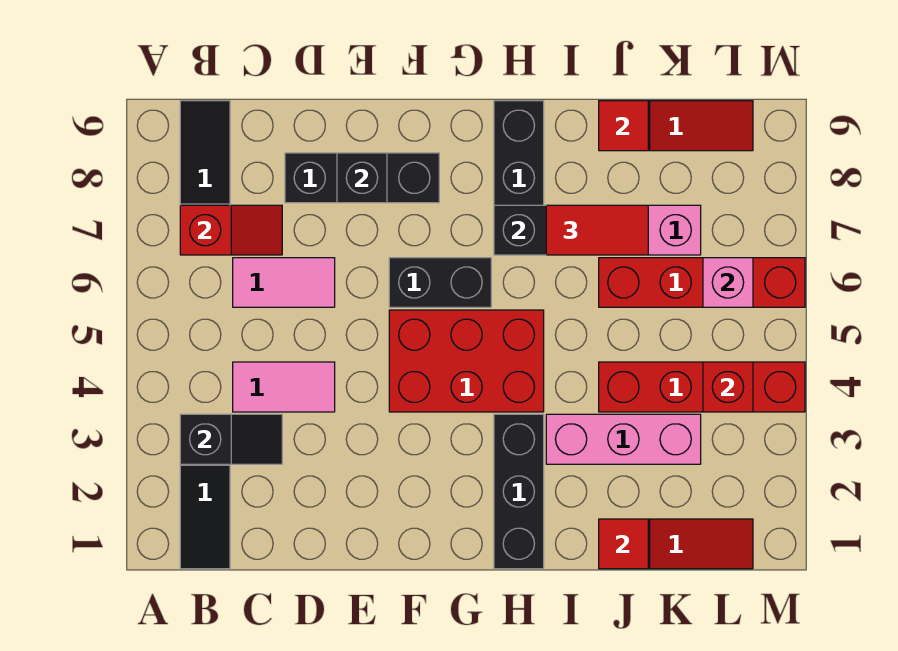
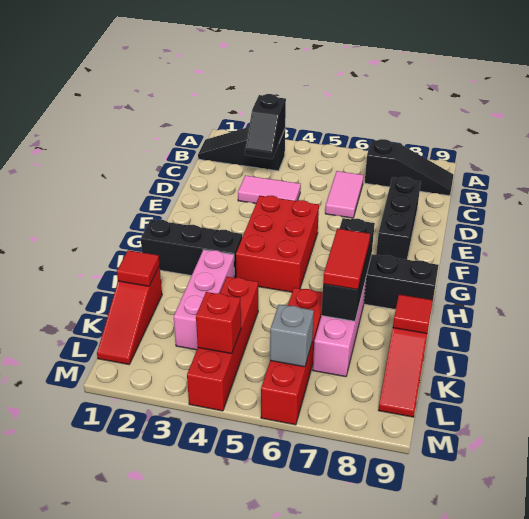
red 1x2 slope [180,205,282,255] -> none
pink 1x2 tile [233,362,335,412] -> pink 1x2 tile turned to [238,175,301,203]
black 1x1 brick [337,153,387,203] -> none
black 1x2 brick [389,258,491,307] -> none
pink 1x1 brick [703,258,753,307] -> grey 1x1 brick [270,304,314,367]

